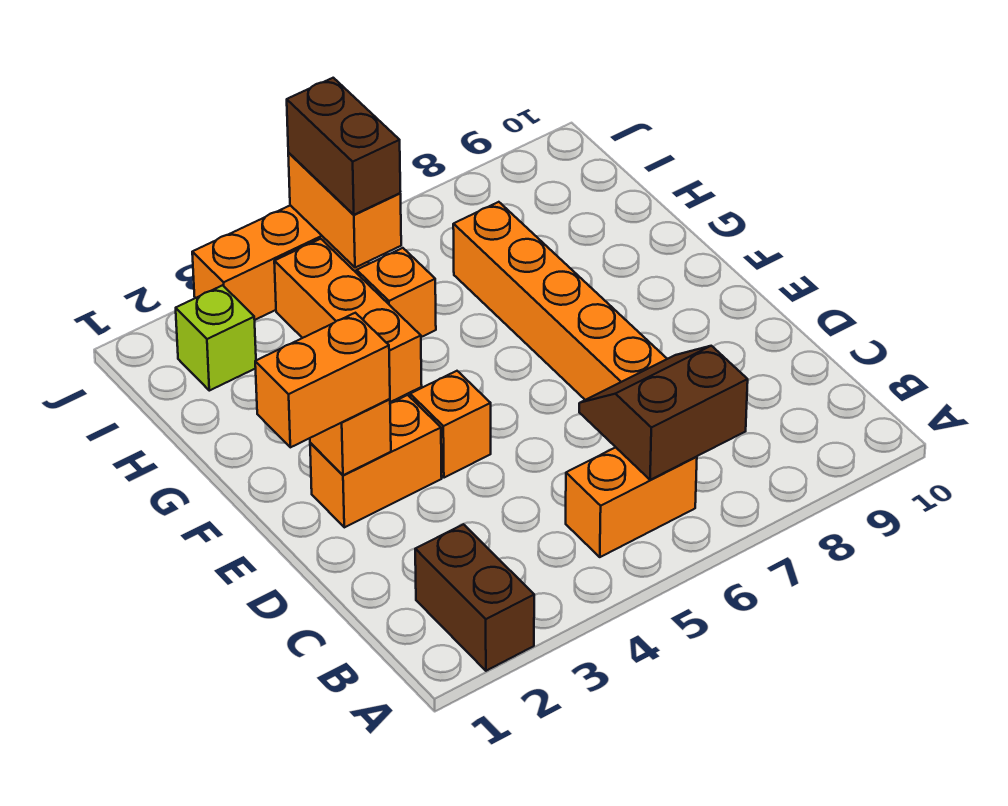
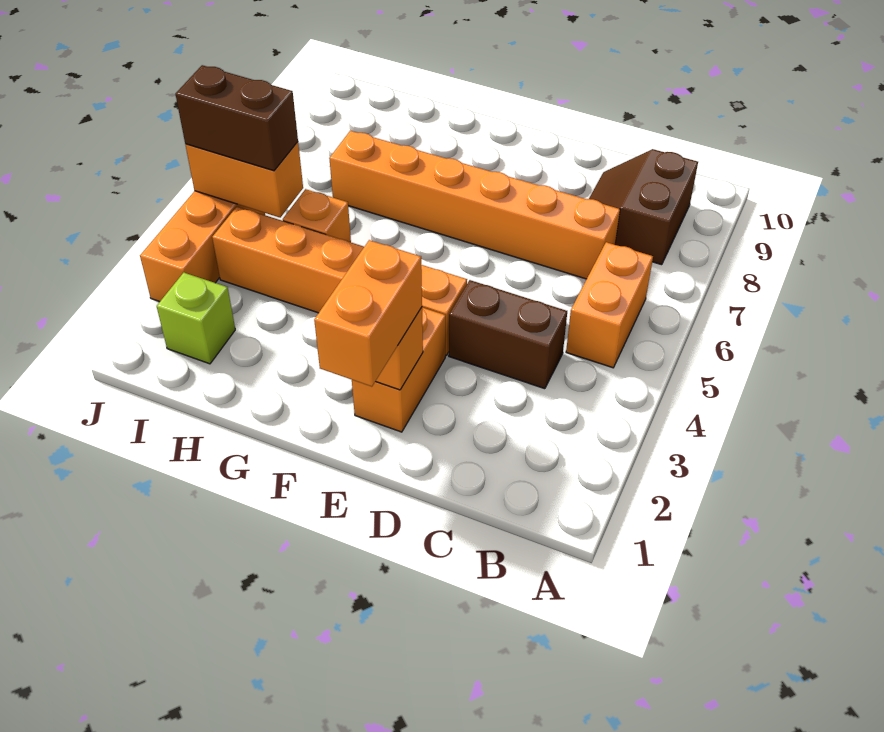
brown 1x2 brick [415,524,534,671] -> brown 1x2 brick moved to [449,280,567,389]
brown 2x2 slope [579,346,748,480] -> brown 2x2 slope moved to [589,149,698,265]

